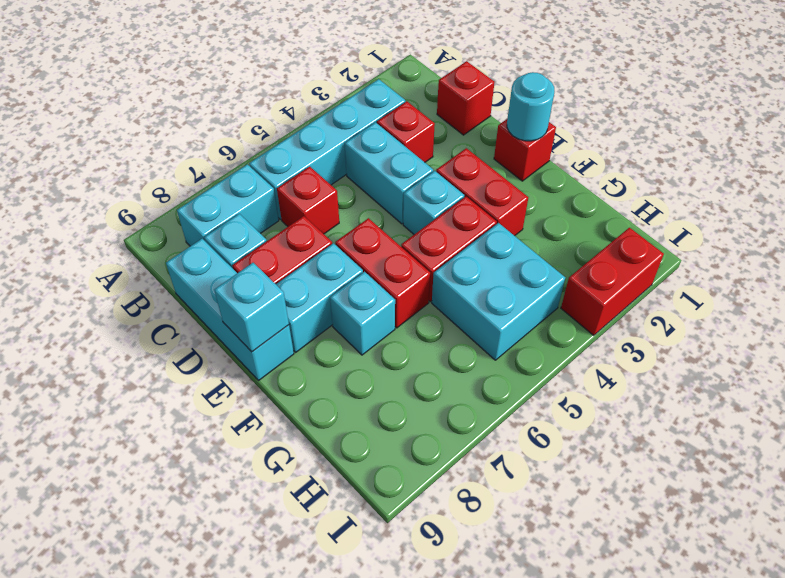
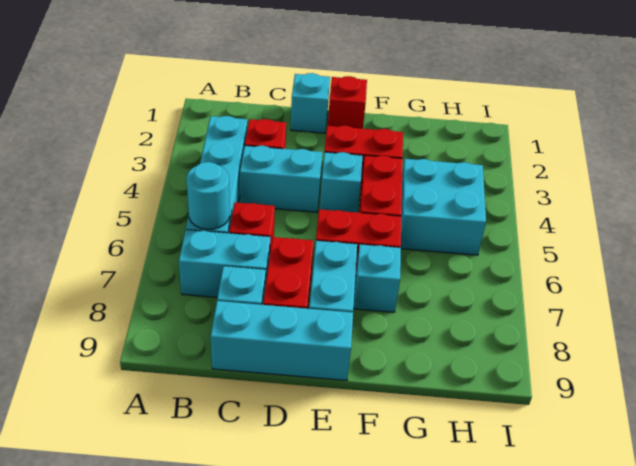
cyan 1x2 brick [177,164,279,246] -> cyan 1x2 brick turned to [179,230,270,297]
red 1x1 brick [437,61,494,135] -> none
cyan 1x1 round brick [507,72,555,141] -> cyan 1x1 round brick moved to [187,162,230,229]
cyan 1x1 brick [214,263,289,352] -> cyan 1x1 brick moved to [291,73,330,133]
red 1x2 brick [561,228,664,336] -> none

